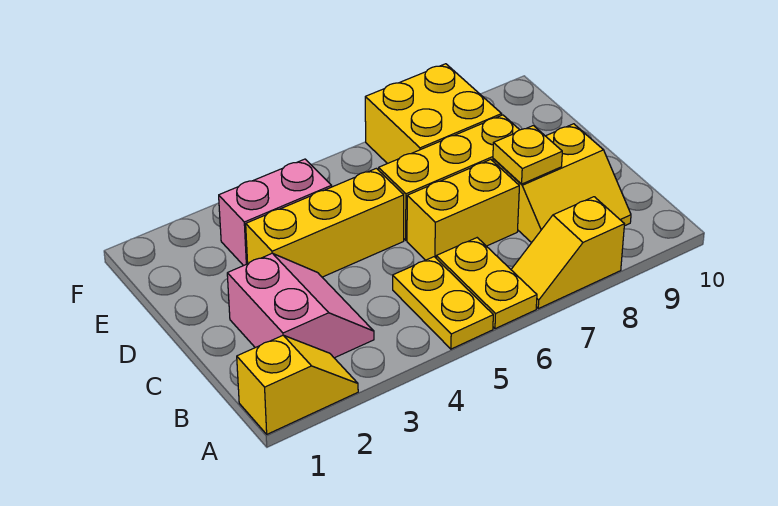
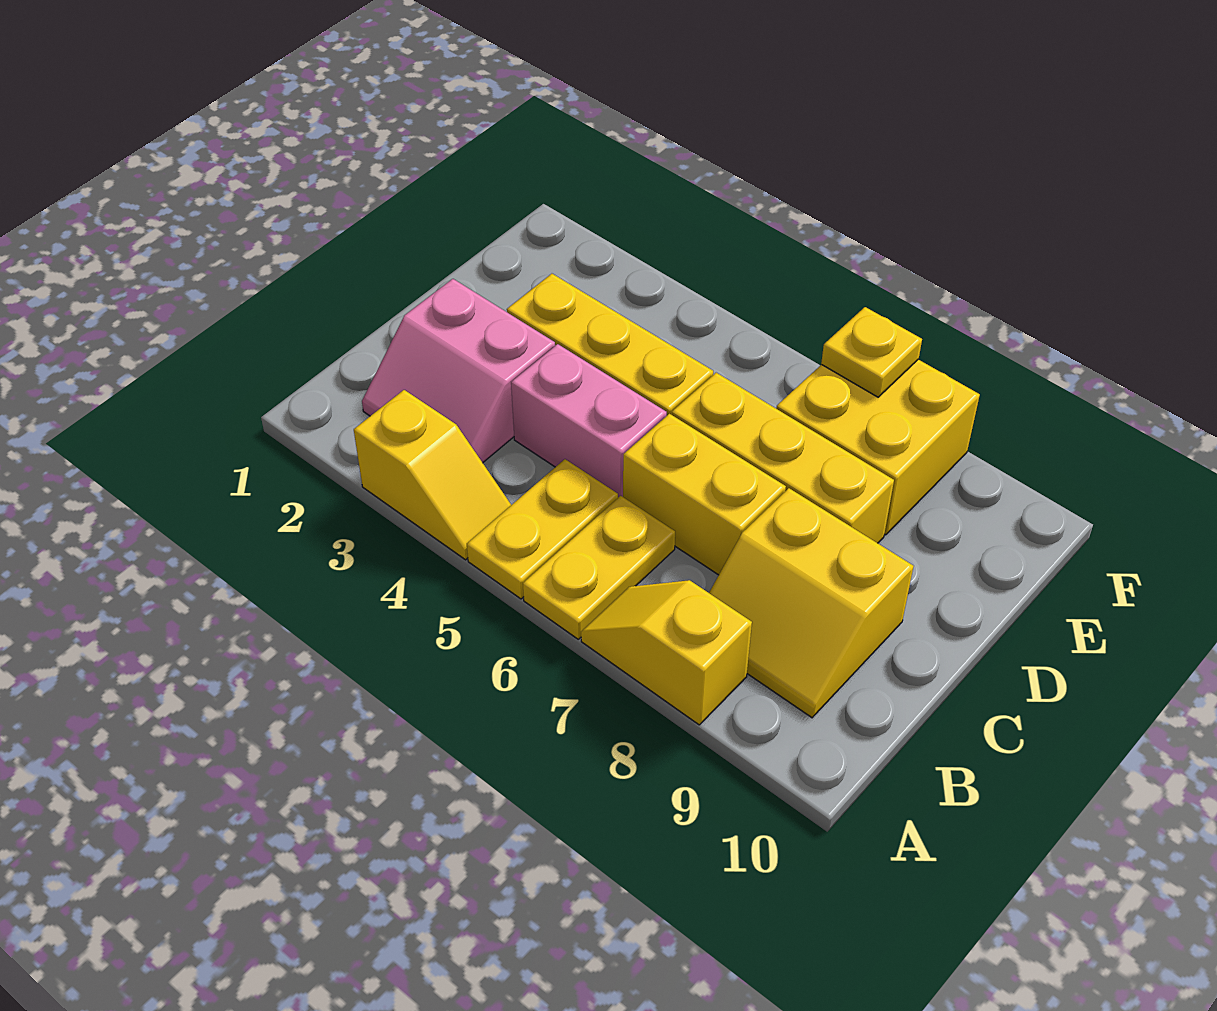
yellow 1x2 slope [237,335,358,434] -> yellow 1x2 slope moved to [354,390,511,560]
pink 2x2 slope [227,253,374,358] -> pink 2x2 slope turned to [362,279,555,463]
yellow 1x1 plate [493,126,562,184] -> yellow 1x1 plate moved to [821,307,922,397]
pink 1x2 brick [219,159,332,266] -> pink 1x2 brick moved to [511,344,667,497]

